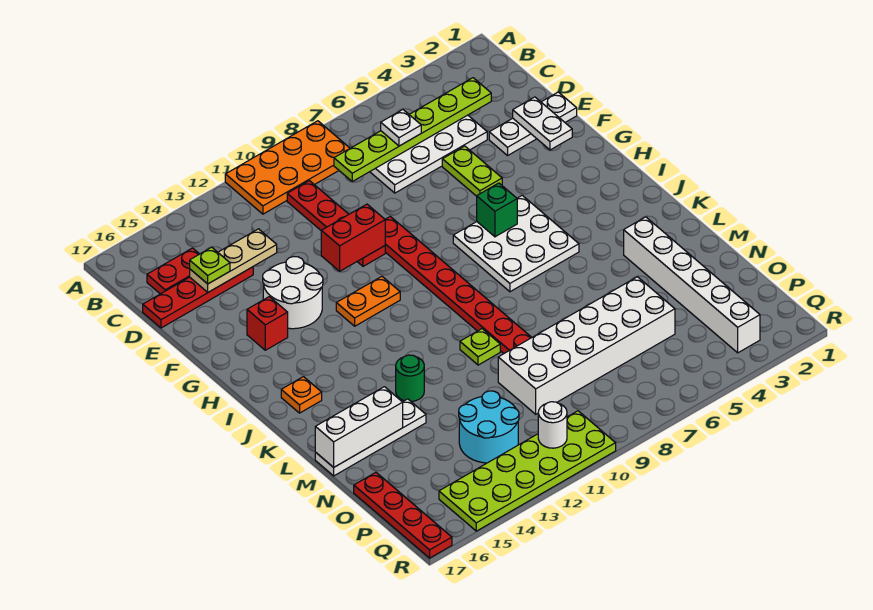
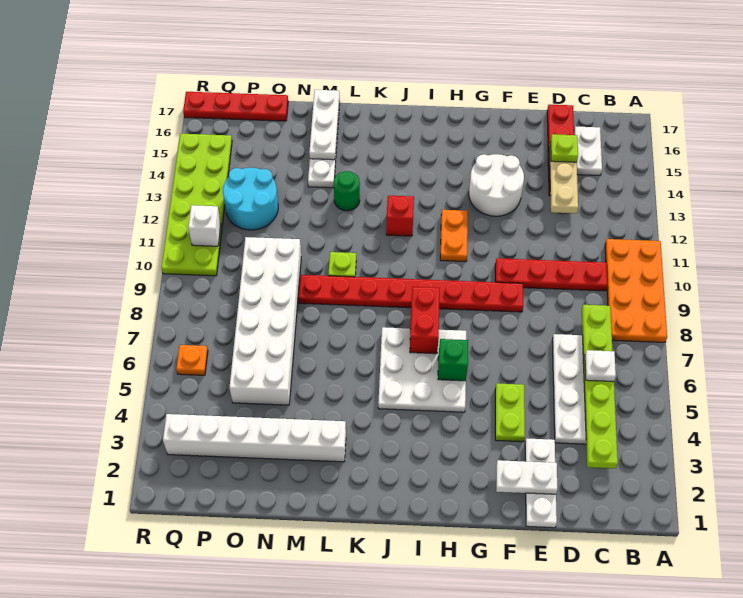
red 1x2 plate [147,248,199,294] -> white 1x2 plate [574,126,602,175]
lime 1x2 plate [442,146,502,196] -> lime 1x2 plate turned to [495,383,525,442]
red 1x2 brick [321,204,385,271] -> red 1x2 brick moved to [410,287,440,354]
red 1x1 brick [247,297,288,350] -> red 1x1 brick moved to [386,196,414,236]
orange 1x1 plate [281,377,322,413] -> orange 1x1 plate moved to [176,345,208,375]
white 1x3 brick [315,387,403,467] -> white 1x3 plate [309,90,339,160]
white 1x1 round brick [538,402,567,448] -> white 1x1 brick [188,205,221,246]

